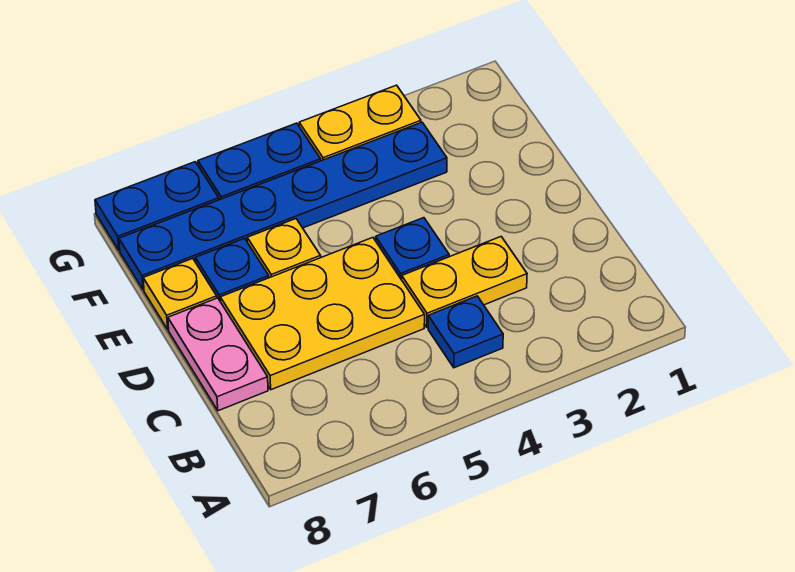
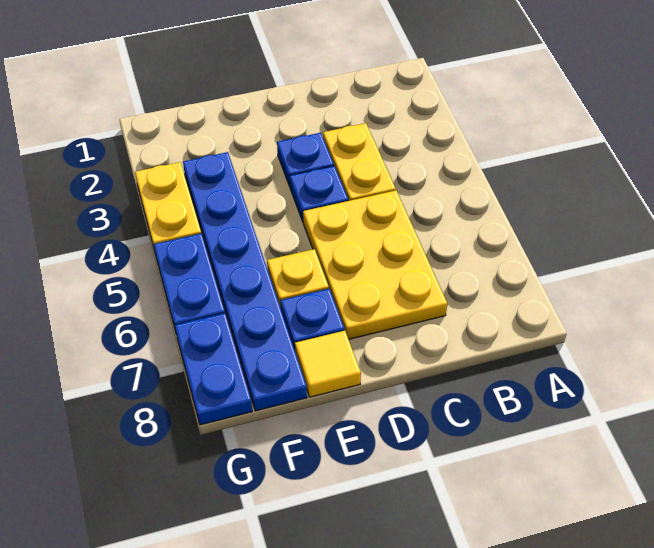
blue 1x1 plate [428,296,503,368] -> blue 1x1 plate moved to [277,133,334,186]
pink 1x2 plate [168,298,268,411] -> none
yellow 1x1 plate [143,258,217,329] -> yellow 1x1 tile [295,331,361,397]

